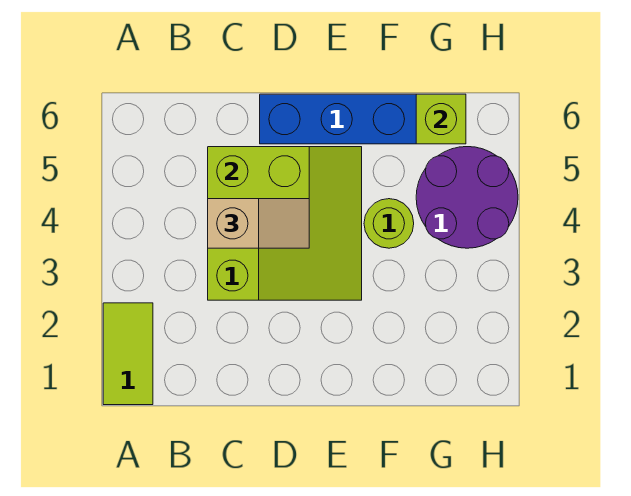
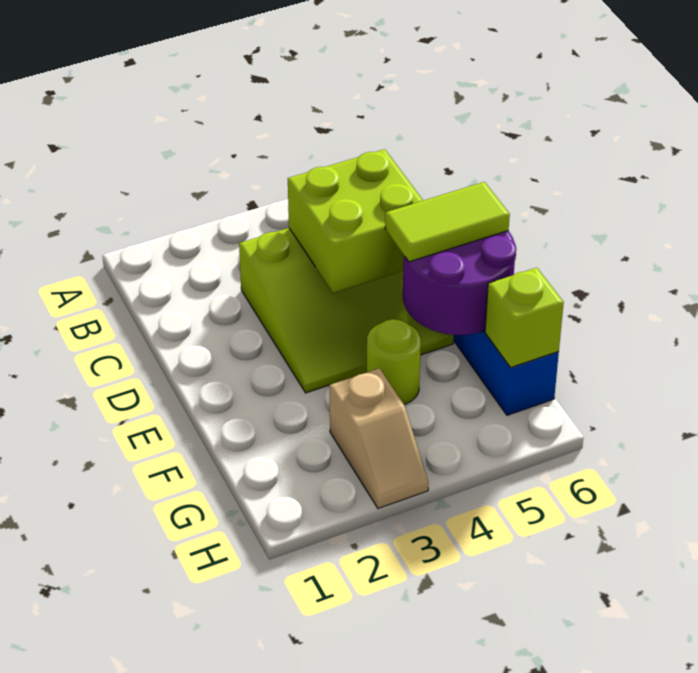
lime 1x2 tile [103,303,153,405] -> lime 1x2 tile moved to [385,182,510,262]
tan 1x2 slope [208,199,309,248] -> tan 1x2 slope moved to [330,368,429,508]
purple 2x2 round brick [416,147,518,248] -> purple 2x2 round brick moved to [403,231,516,335]

